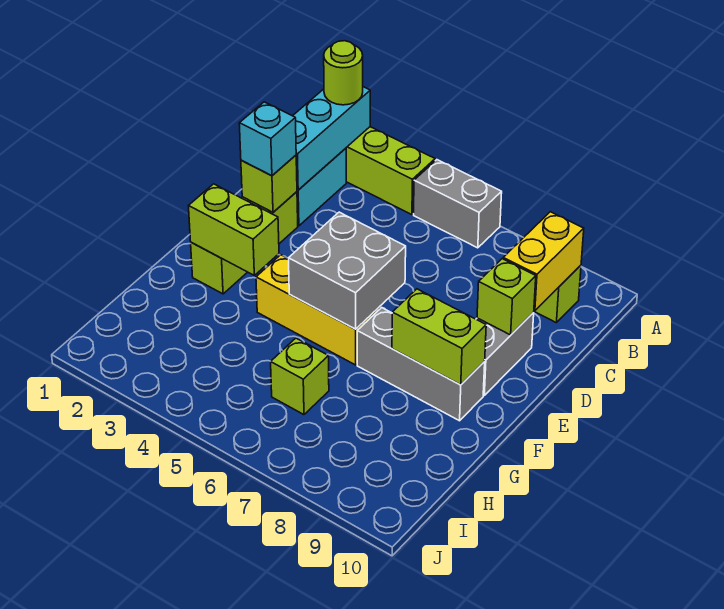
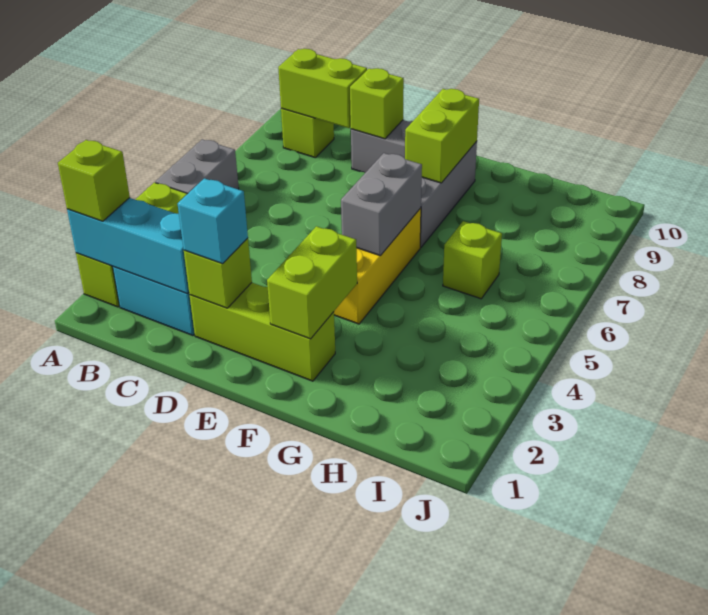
lime 1x1 round brick [324,41,363,105] -> lime 1x1 brick [58,140,130,221]
yellow 1x2 brick [503,212,584,311] -> lime 1x2 brick [278,49,367,128]
grey 2x2 brick [289,212,406,329] -> grey 1x2 brick [341,153,422,256]

